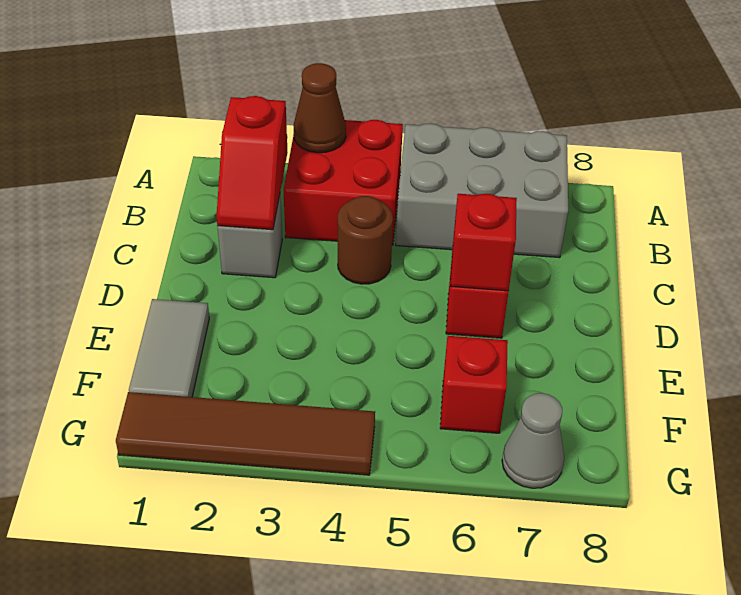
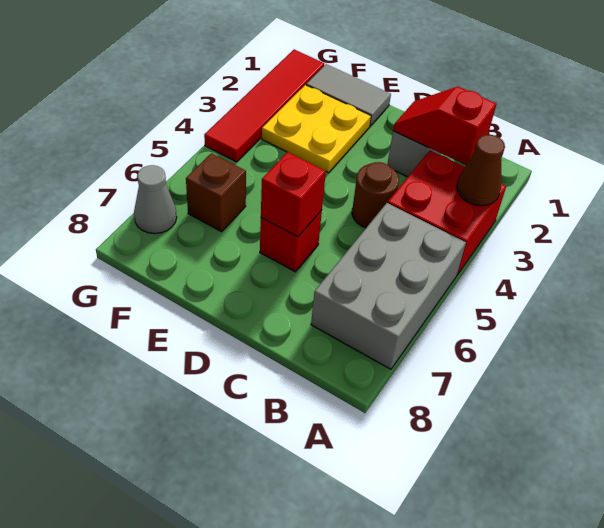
none -> yellow 2x2 plate [262,85,371,173]
red 1x1 brick [440,336,508,433] -> brown 1x1 brick [186,153,246,232]
brown 1x4 tile [116,392,375,475] -> red 1x4 tile [204,50,324,162]

